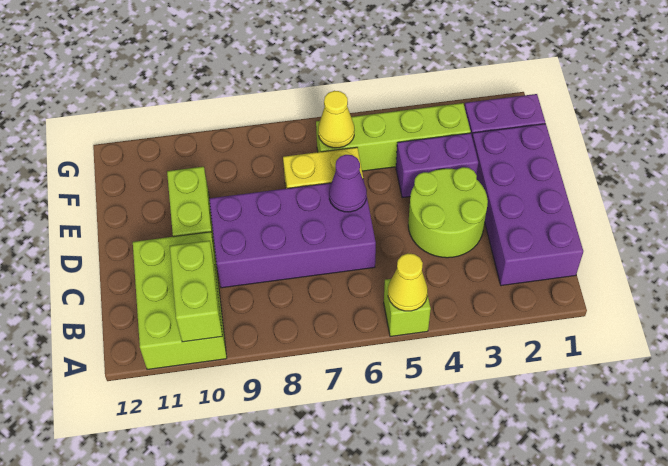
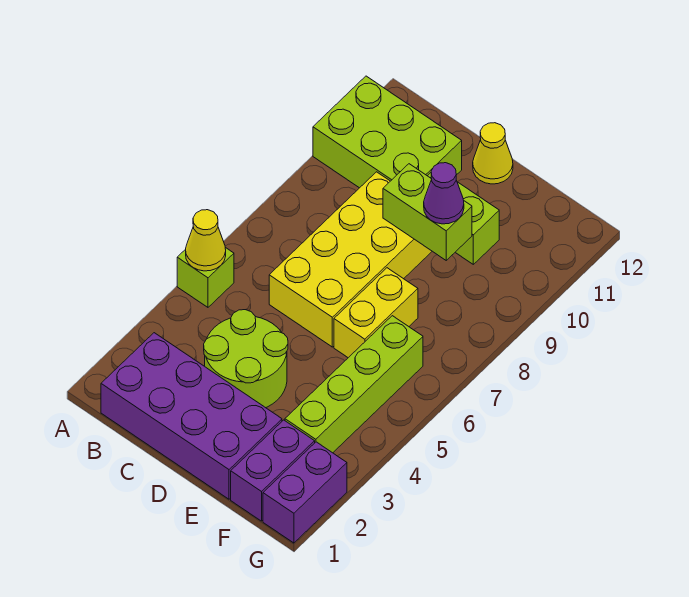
lime 1x2 brick [170,241,222,342] -> lime 1x2 brick moved to [383,164,472,260]
purple 2x4 brick [209,179,376,288] -> yellow 2x4 brick [269,172,432,347]
purple 1x1 cone [329,155,367,212] -> purple 1x1 cone moved to [424,163,464,224]
purple 1x2 brick [396,133,478,198] -> purple 1x2 brick moved to [263,442,347,543]
yellow 1x1 cone [318,91,354,148] -> yellow 1x1 cone moved to [473,123,513,184]

